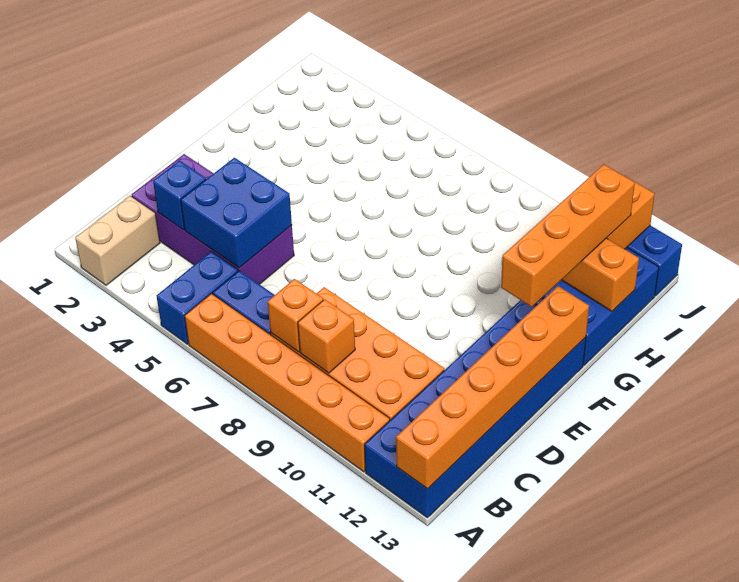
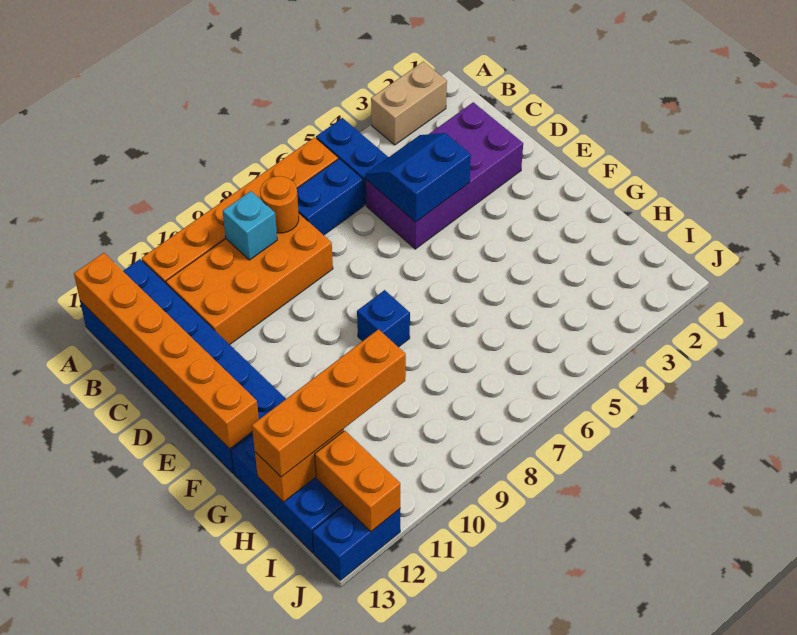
tan 1x2 brick [75,196,160,285] -> tan 1x2 brick turned to [371,61,447,145]
orange 1x1 brick [268,279,323,352] -> orange 1x1 round brick [260,176,299,233]
orange 1x1 brick [298,299,355,373] -> cyan 1x1 brick [223,191,277,260]
blue 1x1 brick [153,161,206,230] -> blue 1x1 brick moved to [357,290,410,347]
blue 2x2 brick [181,158,292,268] -> blue 2x2 slope [366,133,471,222]
orange 1x4 brick [501,164,635,307] -> orange 1x4 brick turned to [252,329,406,477]

